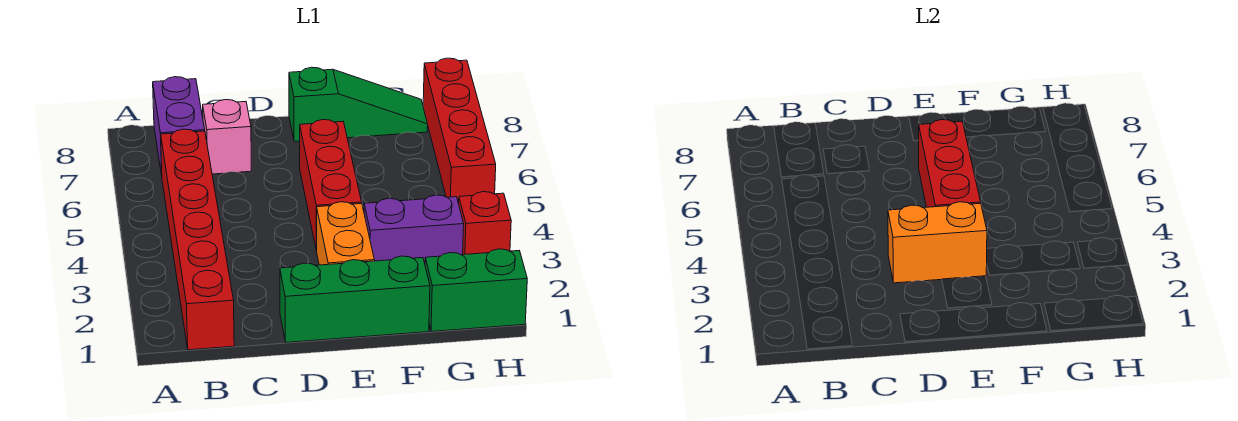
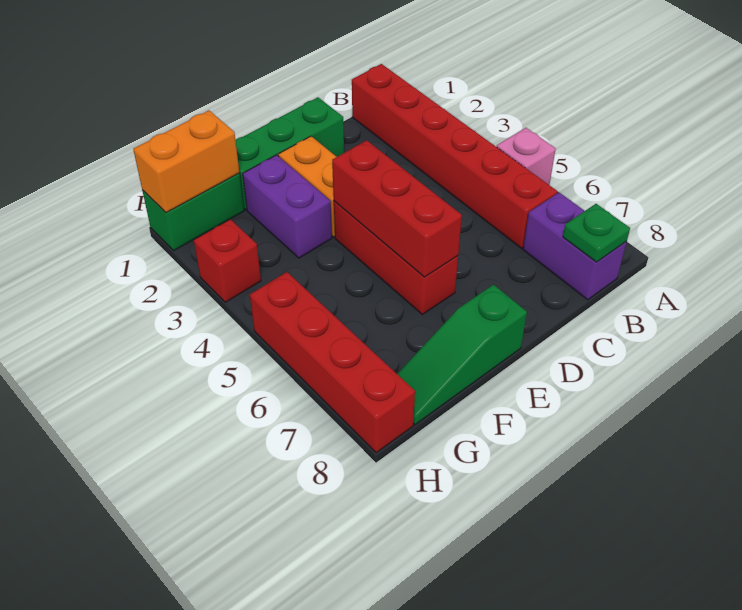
none -> green 1x1 plate [563,204,630,262]
pink 1x1 brick [203,100,252,174] -> pink 1x1 brick moved to [497,128,556,185]
orange 1x2 brick [888,202,987,283] -> orange 1x2 brick moved to [133,110,239,213]
purple 1x2 brick [364,195,464,263] -> purple 1x2 brick turned to [243,155,332,258]

